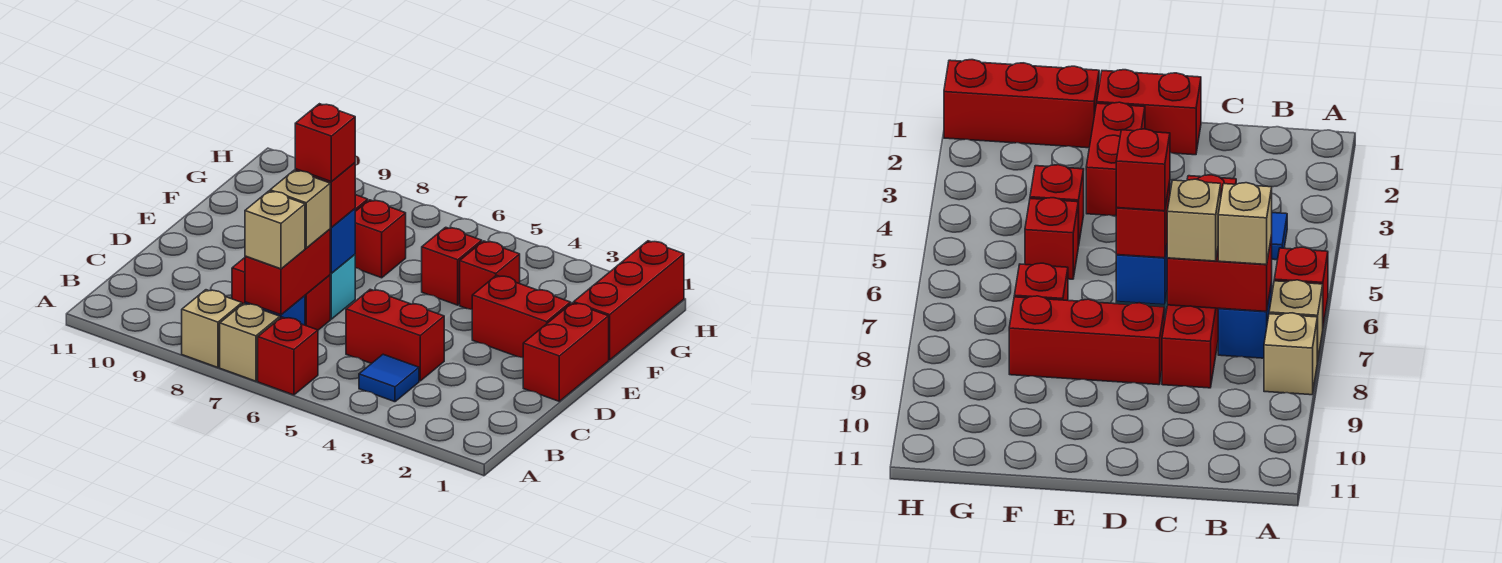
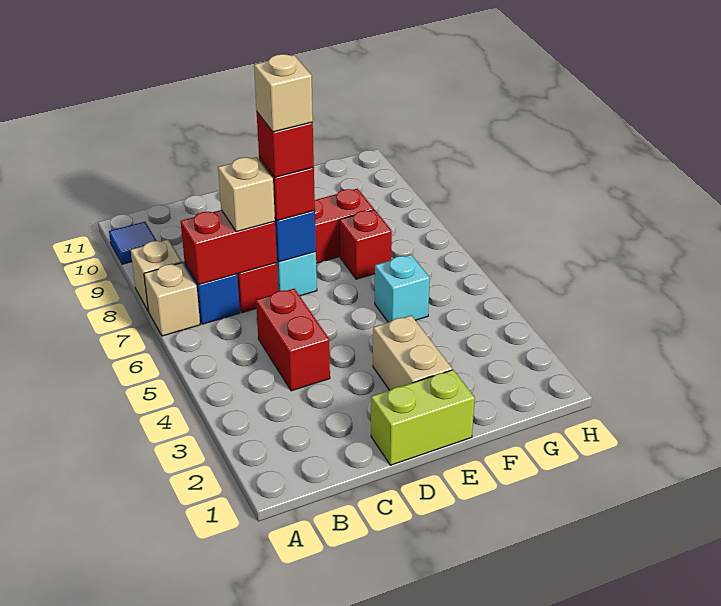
red 1x1 brick [258,317,318,395] -> none
blue 1x1 tile [359,354,419,402] -> blue 1x1 tile moved to [109,222,156,264]
tan 1x1 brick [245,191,305,269] -> tan 1x1 brick moved to [254,54,313,132]
red 1x2 brick [523,303,609,401] -> lime 1x2 brick [371,370,475,465]
red 1x2 brick [472,275,571,358] -> tan 1x2 brick [373,315,452,390]
red 1x3 brick [574,241,684,360] -> none
red 1x1 brick [460,241,520,309] -> none
red 1x1 brick [422,227,482,305] -> cyan 1x1 brick [375,255,430,322]

